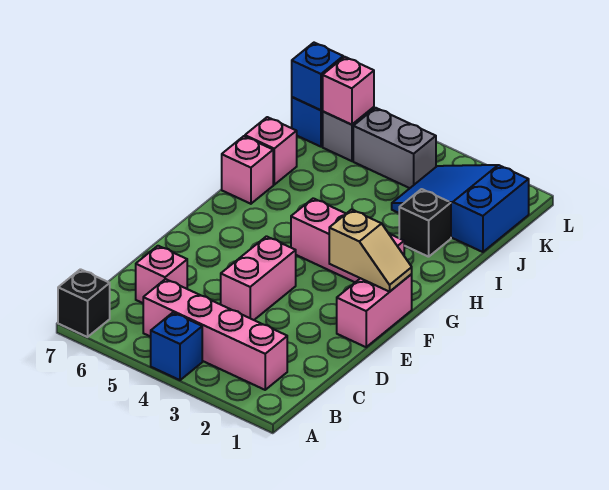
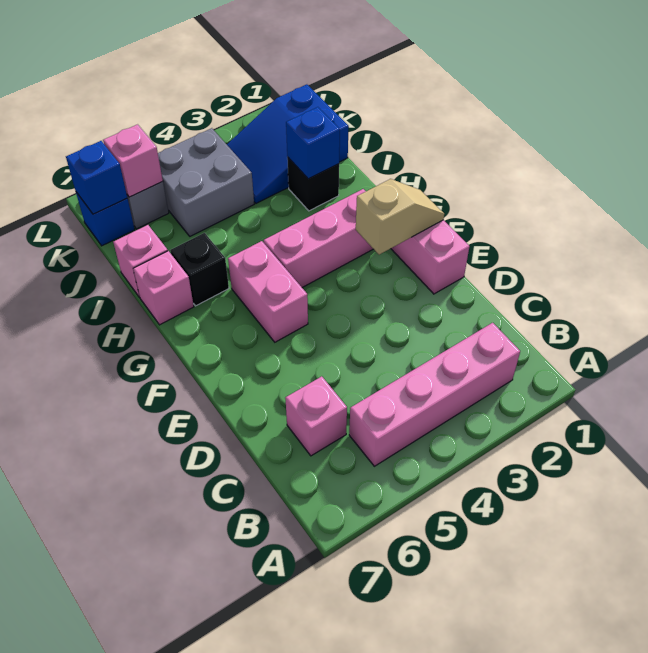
blue 1x1 brick [151,313,202,380] -> blue 1x1 brick moved to [286,107,340,179]
black 1x1 brick [58,269,110,337] -> black 1x1 brick moved to [170,233,229,306]
pink 1x2 brick [221,236,296,320] -> pink 1x2 brick moved to [228,241,308,342]
grey 1x2 brick [353,108,436,188] -> grey 2x2 brick [158,128,254,236]

